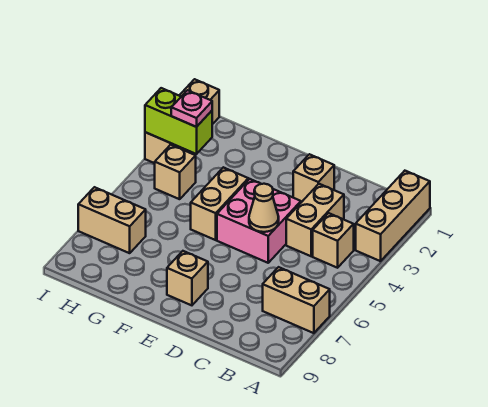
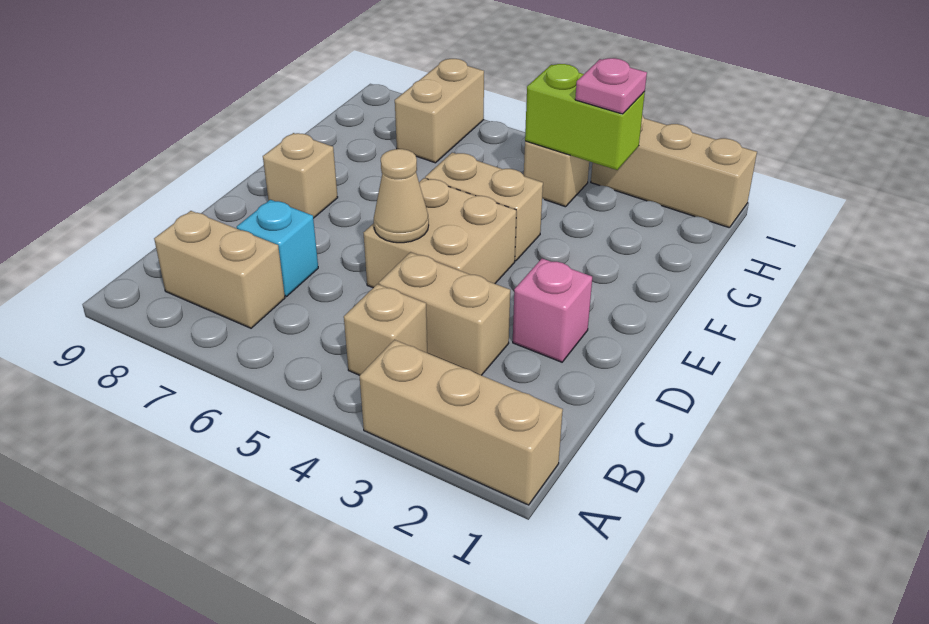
tan 1x2 brick [263,267,330,333] -> tan 1x2 brick turned to [154,211,285,328]
none -> cyan 1x1 brick [237,200,318,297]
tan 1x1 brick [293,154,334,202] -> pink 1x1 brick [513,259,592,362]
pink 2x2 brick [217,179,301,263] -> tan 2x2 brick [364,178,516,288]
lime 1x2 brick [145,88,212,154] -> lime 1x2 brick turned to [525,64,645,170]

